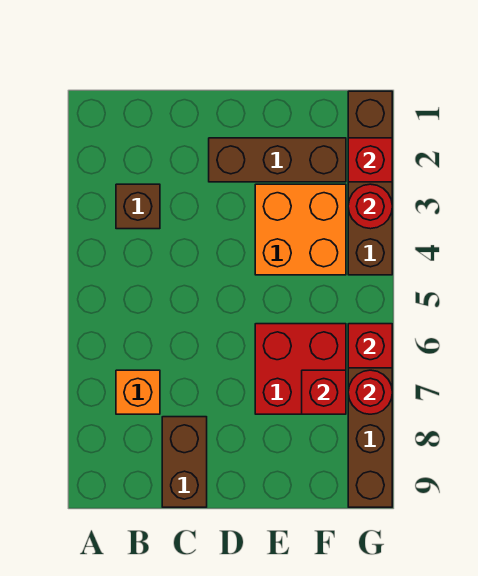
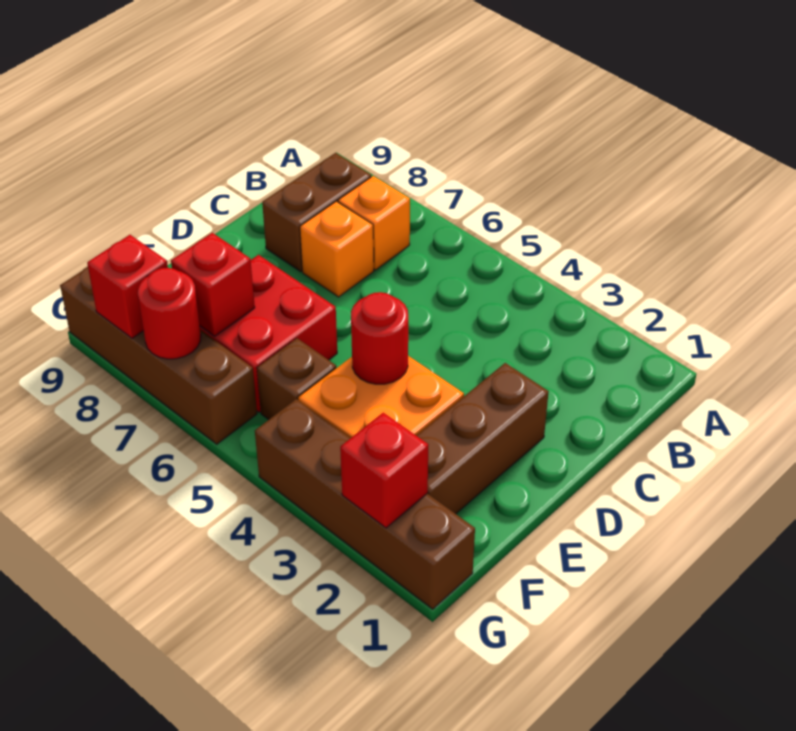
brown 1x1 brick [116,184,160,229] -> brown 1x1 brick moved to [257,338,336,420]
none -> orange 1x1 brick [300,201,374,297]
brown 1x2 brick [162,417,207,507] -> brown 1x2 brick turned to [262,153,371,272]
red 1x1 round brick [348,184,392,229] -> red 1x1 round brick moved to [351,292,408,384]
red 1x1 brick [348,324,392,368] -> red 1x1 brick moved to [87,235,168,338]

